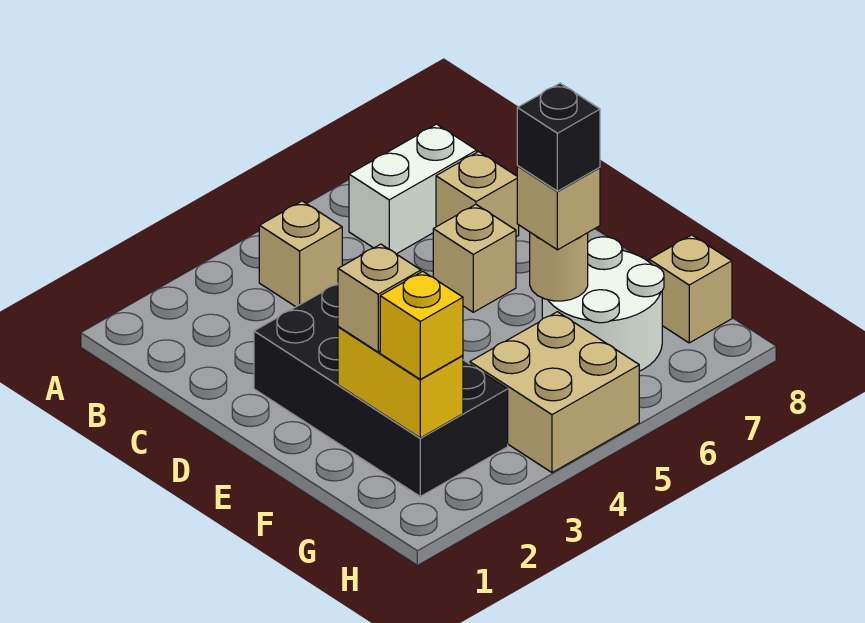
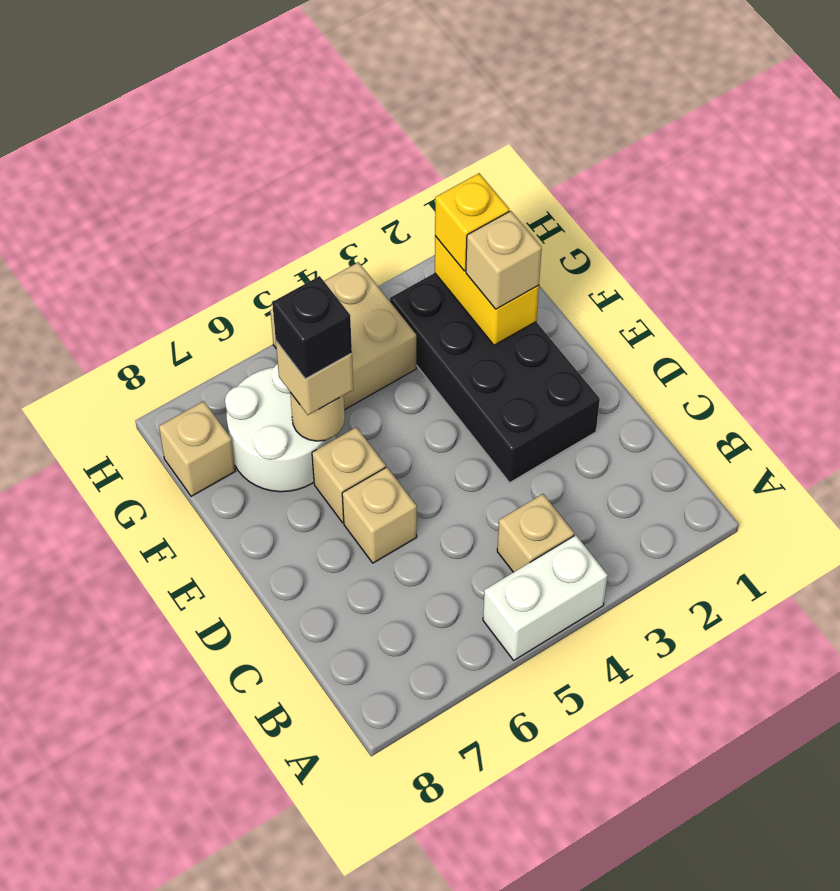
white 1x2 brick [349,124,477,254] -> white 1x2 brick moved to [483,535,608,660]
tan 1x1 brick [436,152,519,237] -> tan 1x1 brick moved to [312,427,386,523]

